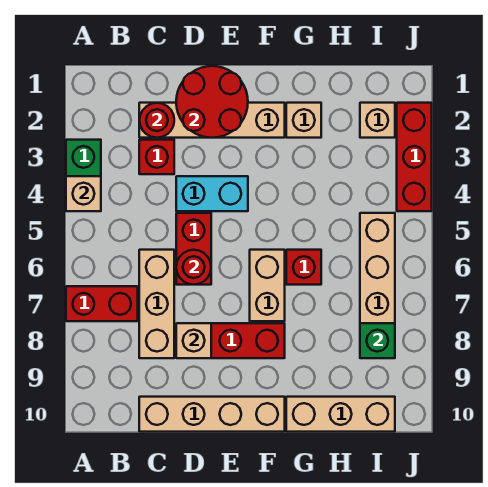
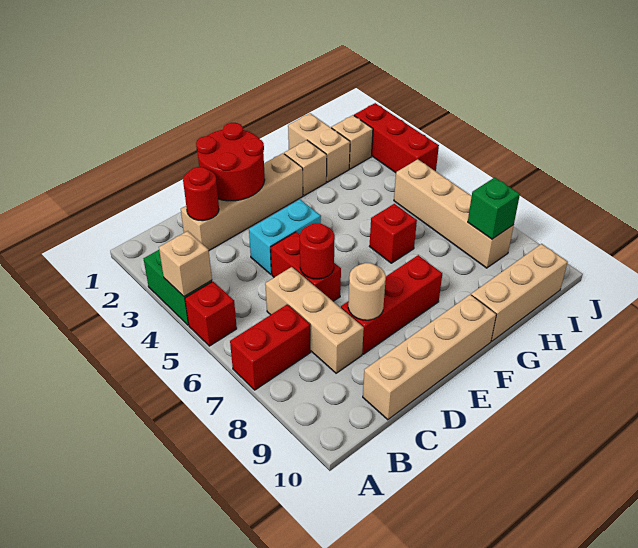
red 1x1 brick [139,140,174,174] -> red 1x1 brick moved to [185,282,237,346]
tan 1x1 brick [176,323,211,358] -> tan 1x1 round brick [348,263,386,320]
tan 1x2 brick [250,250,285,321] -> tan 1x2 brick moved to [288,113,350,182]

